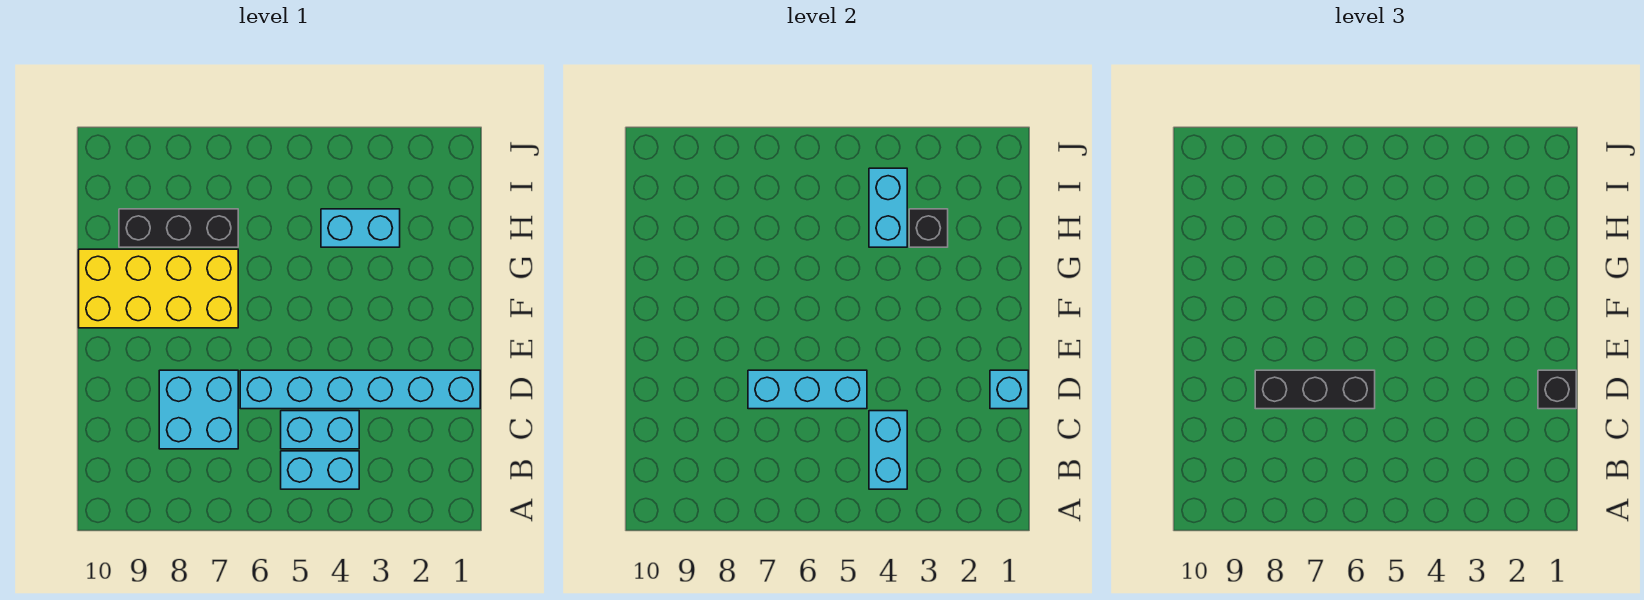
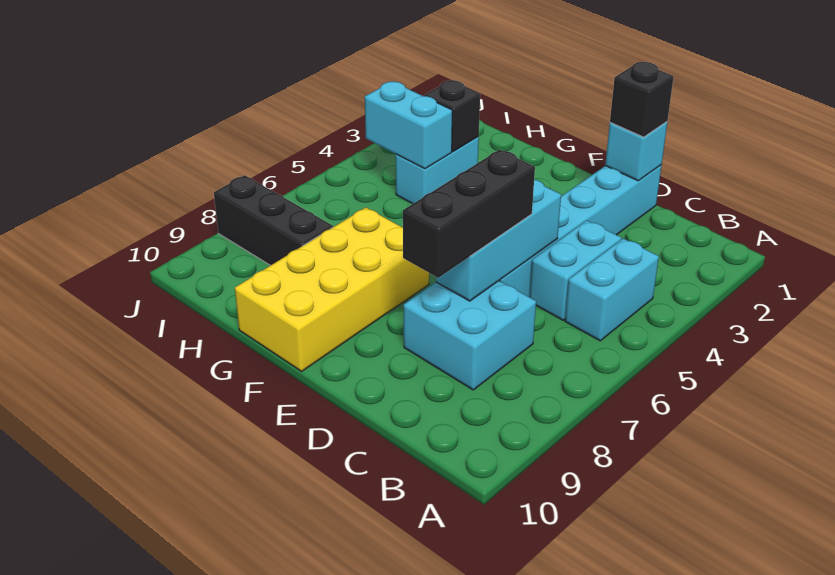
cyan 1x2 brick [869,411,907,489] -> none
black 1x3 brick [119,209,238,247] -> black 1x3 brick turned to [214,175,333,266]

